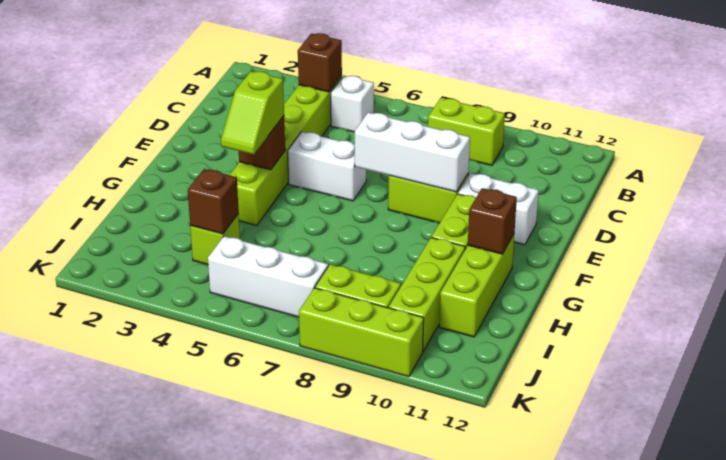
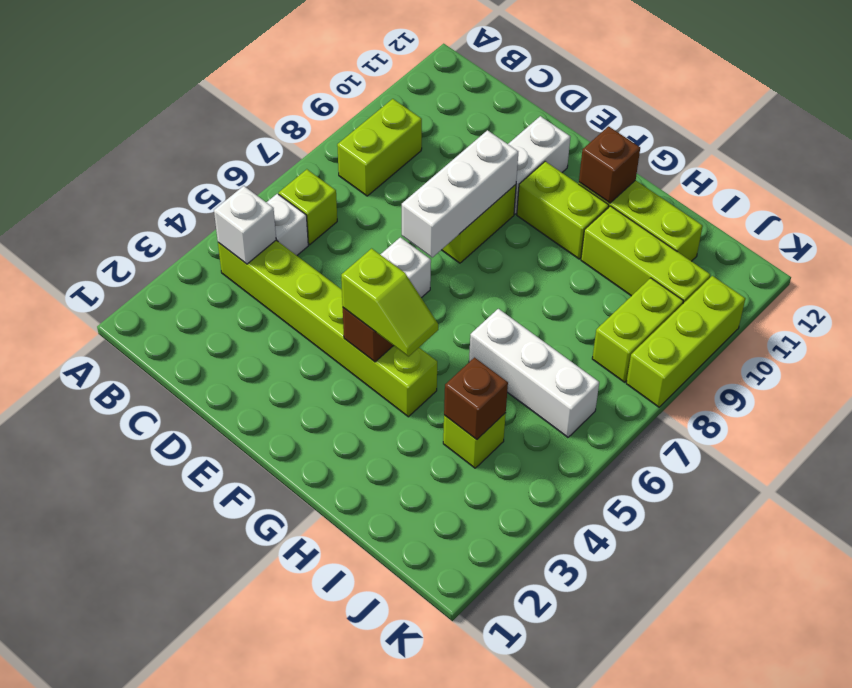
brown 1x1 brick [298,33,342,92] -> white 1x1 brick [214,186,276,264]
none -> lime 1x1 brick [279,169,337,245]
white 1x3 brick [208,236,328,317] -> white 1x3 brick turned to [469,309,599,437]

